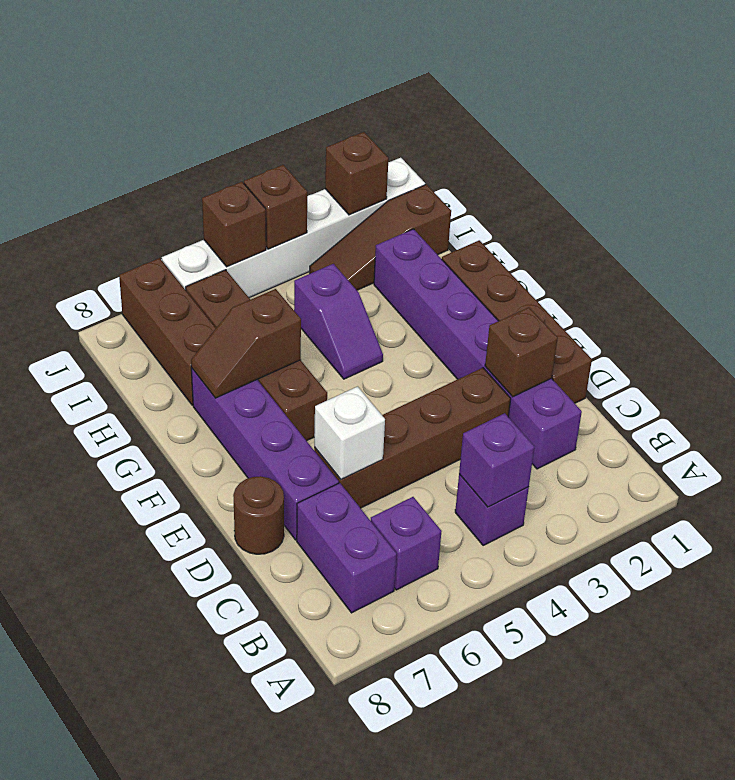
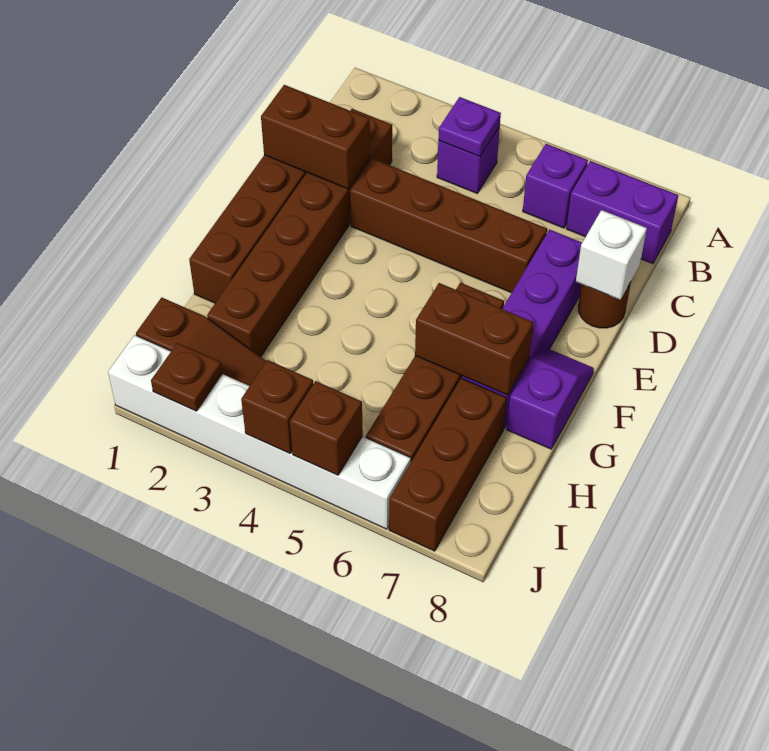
purple 1x1 brick [459,413,534,507] -> purple 1x1 plate [438,97,501,156]
purple 1x2 brick [297,483,397,613] -> purple 1x2 brick turned to [566,161,678,264]
purple 1x6 brick [374,229,582,469] -> brown 1x6 brick [207,109,392,357]
brown 1x1 brick [485,307,558,397] -> brown 1x2 brick [261,85,370,189]
white 1x1 brick [314,386,385,479] -> white 1x1 brick moved to [576,210,647,300]
purple 1x2 slope [294,264,383,379] -> purple 1x2 slope moved to [507,349,594,449]
brown 1x2 slope [191,289,301,398] -> brown 1x2 brick [415,283,533,395]
brown 1x1 brick [325,132,389,215] -> brown 1x1 plate [151,343,222,411]

